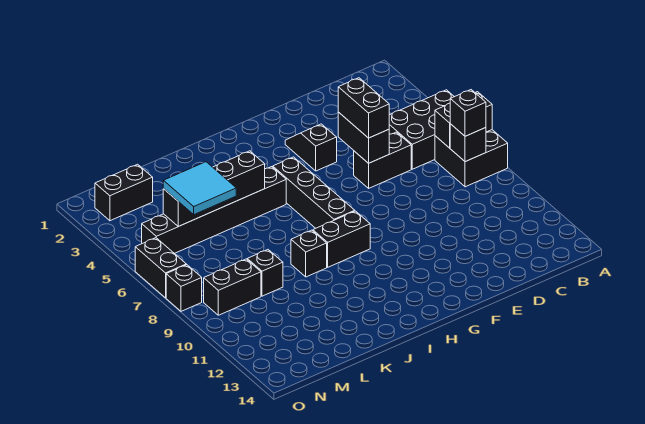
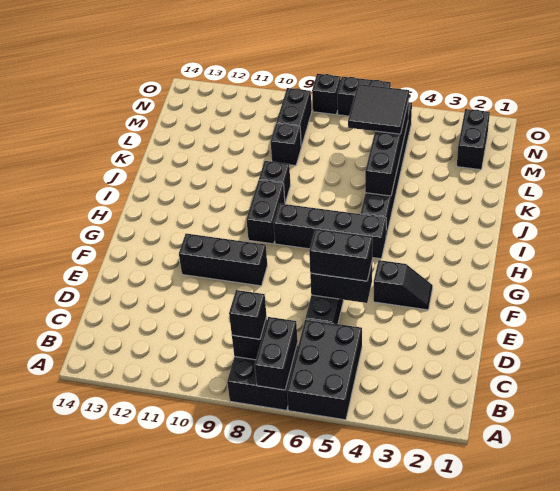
none -> black 1x3 brick [179,234,267,286]
cyan 2x2 tile [163,162,236,215] -> black 2x2 tile [348,84,409,134]

